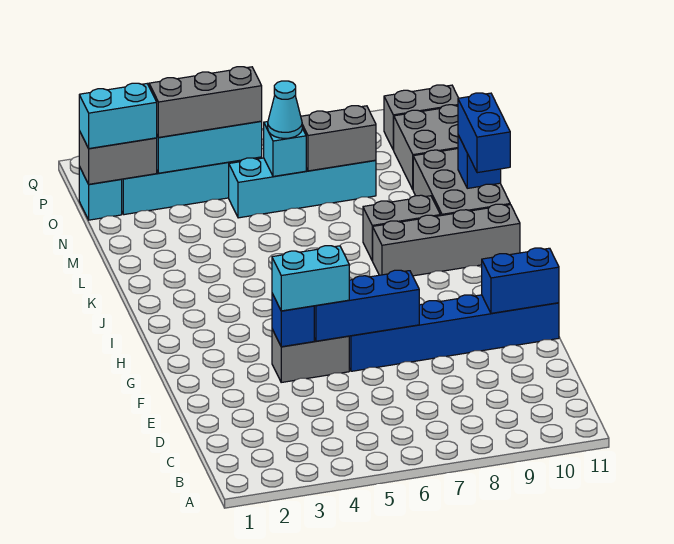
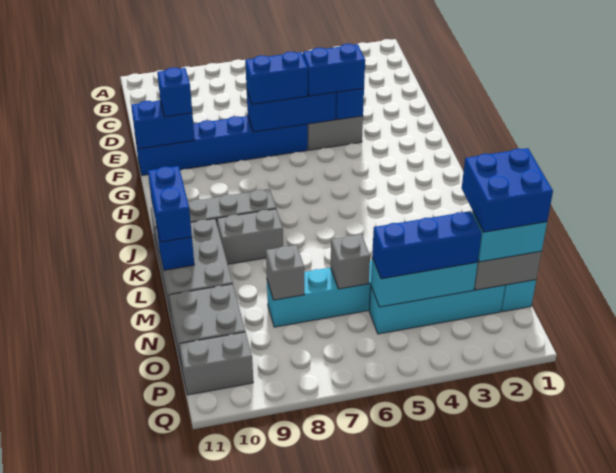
cyan 1x2 brick [272,246,349,311] -> blue 1x2 brick [303,44,365,96]
none -> blue 1x2 brick [245,52,308,104]
none -> blue 1x1 brick [157,68,192,117]
none -> blue 2x2 brick [462,148,553,232]
cyan 1x1 brick [264,122,306,176] -> grey 1x1 brick [331,234,370,289]
cyan 1x1 cone [268,81,302,138] -> none
grey 1x2 brick [301,106,376,171] -> grey 1x1 brick [266,245,304,300]
grey 1x3 brick [149,67,262,138] -> blue 1x3 brick [372,211,482,279]

